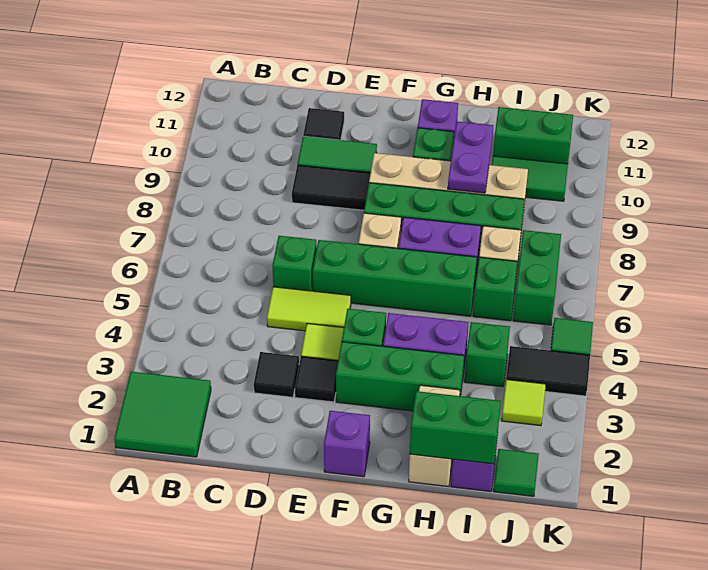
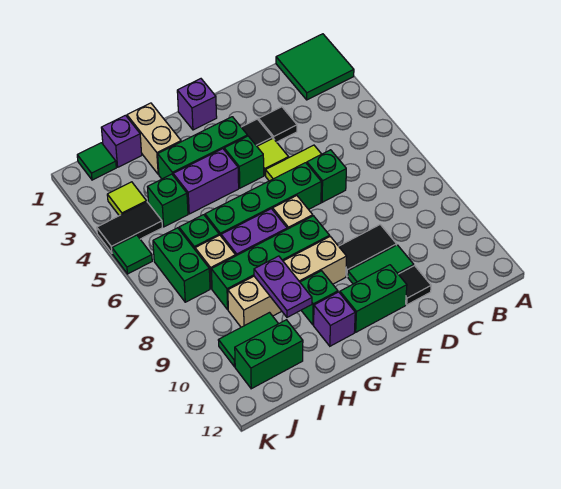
green 1x2 brick [410,391,501,464] -> green 1x2 brick moved to [340,265,407,332]

